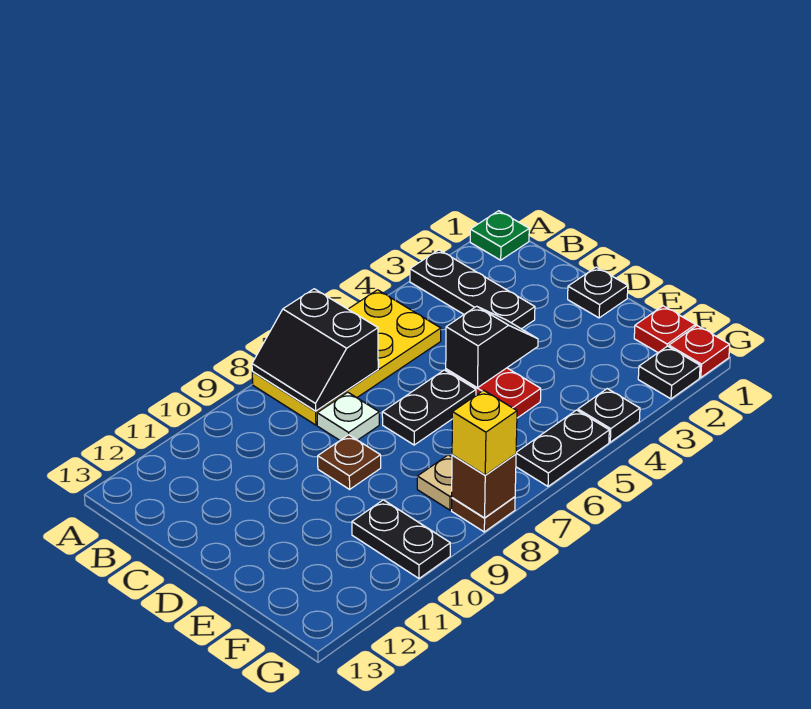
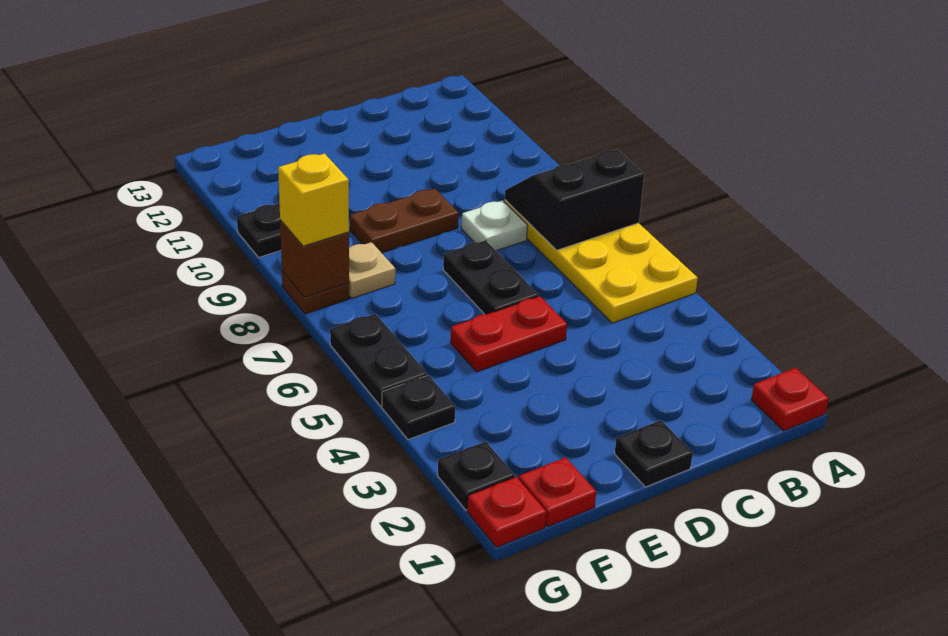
green 1x1 plate [470,211,529,260] -> red 1x1 plate [751,368,829,431]
black 1x3 plate [410,250,535,329] -> none
black 1x2 slope [446,306,538,388] -> none
brown 1x1 plate [318,435,381,489] -> brown 1x2 plate [350,189,459,253]

